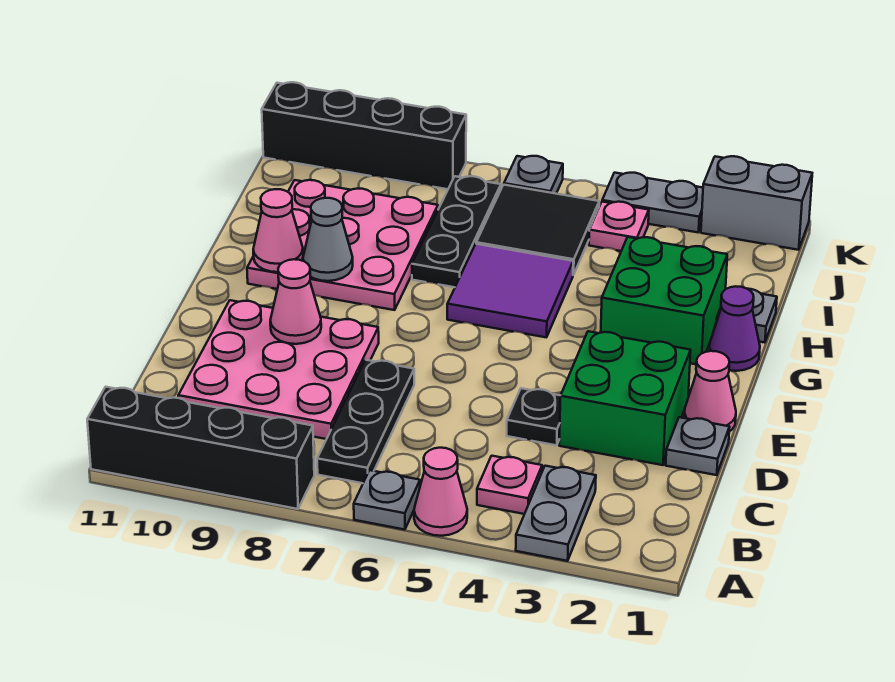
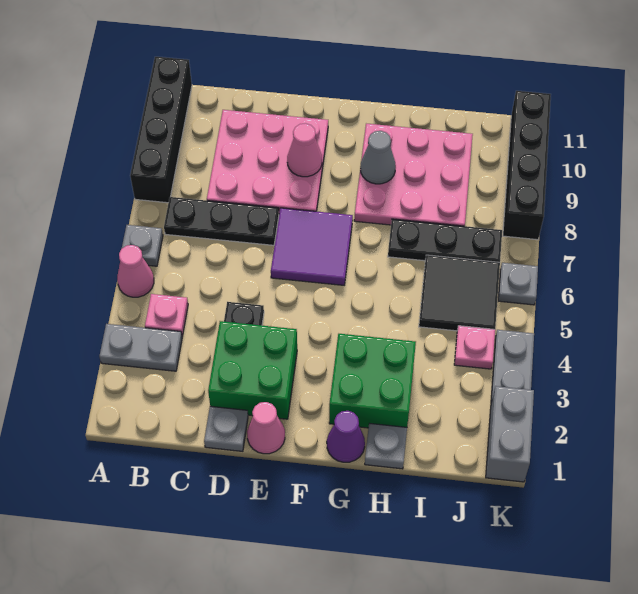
purple 2x2 tile [447,244,573,337] -> purple 2x2 tile moved to [271,208,353,285]
pink 1x1 cone [253,189,303,272] -> none

